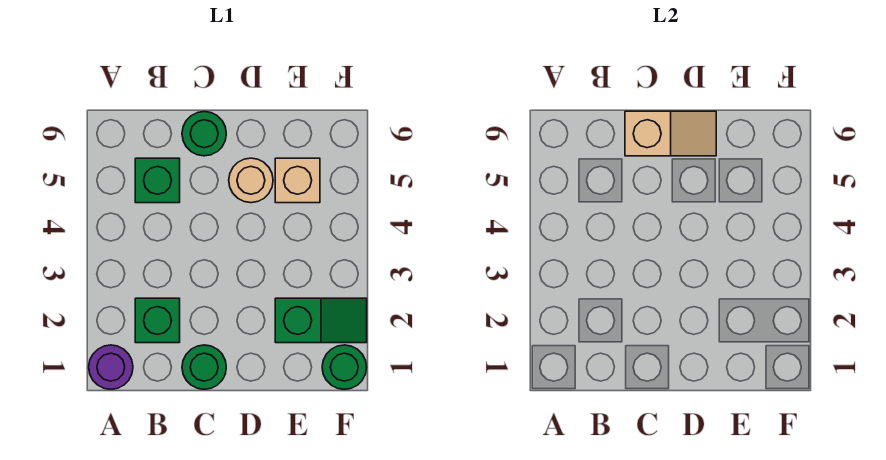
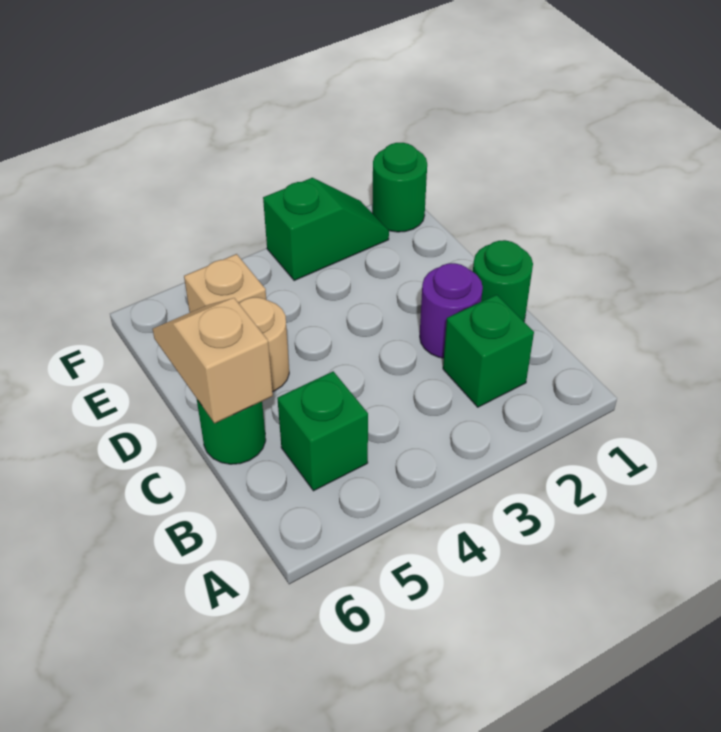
purple 1x1 round brick [89,345,133,389] -> purple 1x1 round brick moved to [420,263,483,358]
green 1x2 slope [275,298,367,343] -> green 1x2 slope turned to [263,178,389,281]

